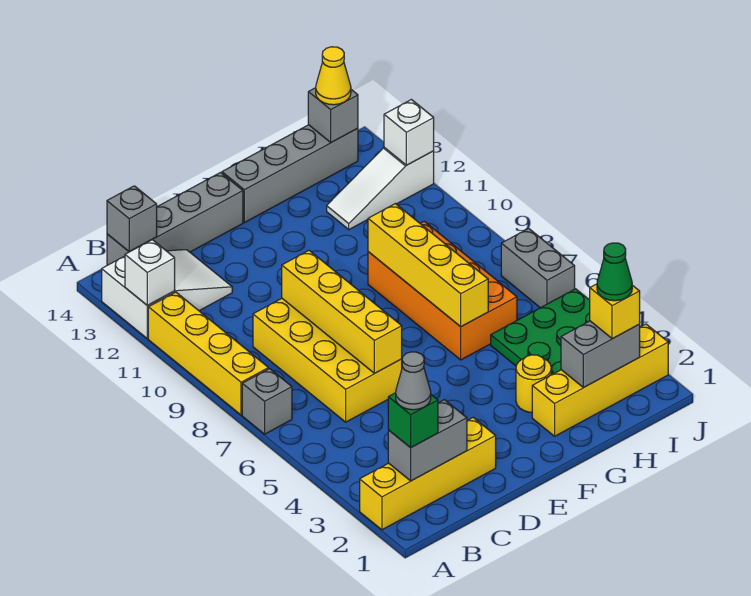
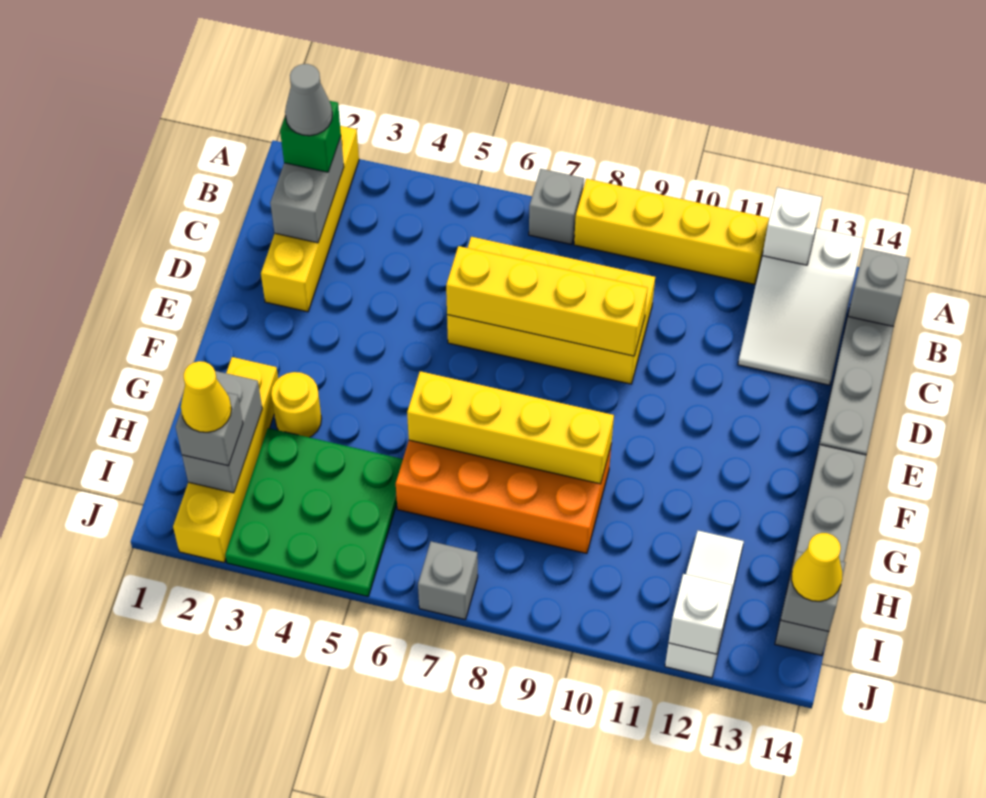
yellow 1x1 brick [590,284,640,339] -> grey 1x1 brick [176,392,243,466]
green 1x1 cone [597,243,632,301] -> yellow 1x1 cone [181,361,232,432]
grey 1x2 brick [501,228,575,308] -> grey 1x1 brick [418,541,478,619]

